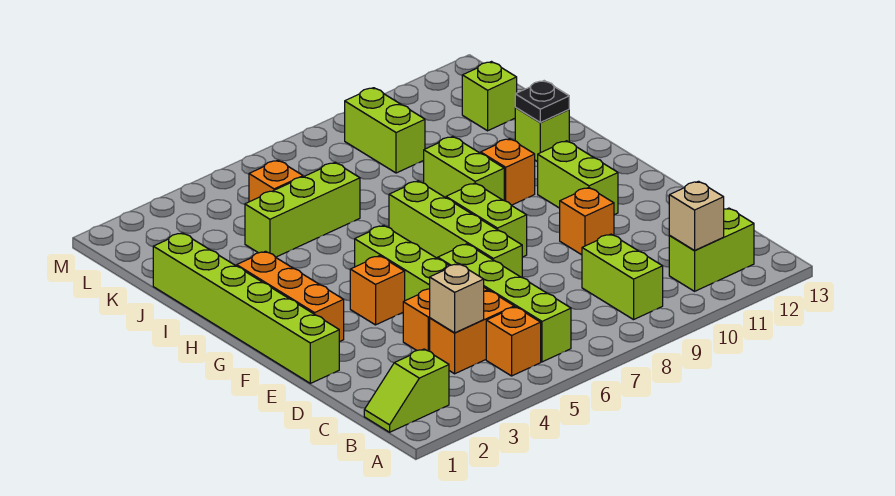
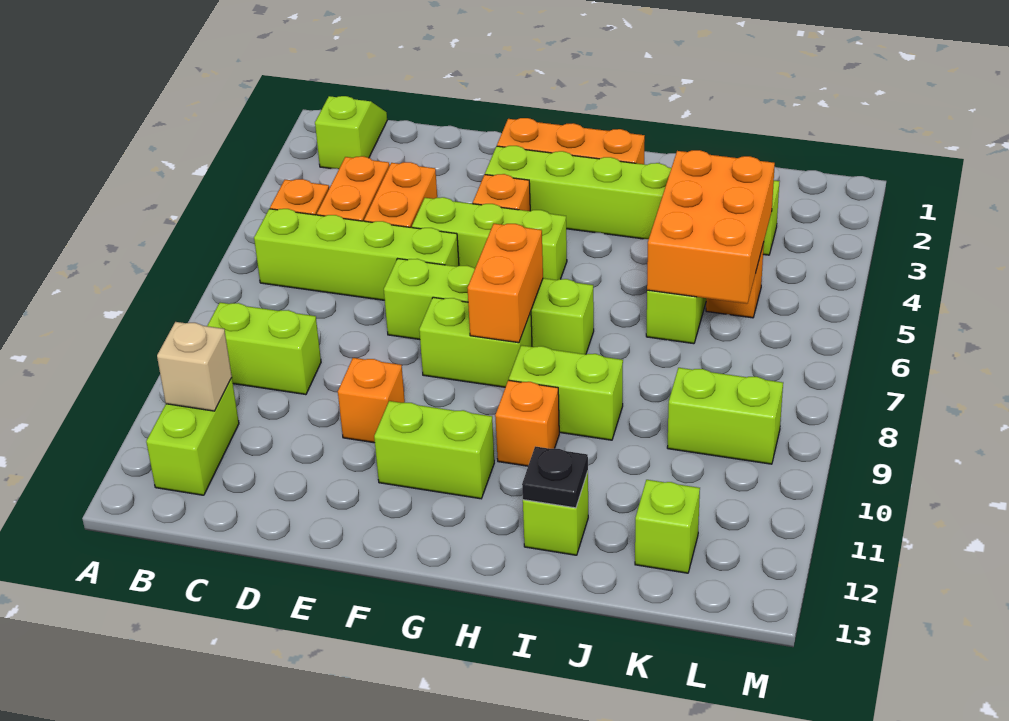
tan 1x1 brick [430,264,484,333] -> none
lime 1x6 brick [153,233,339,383] -> lime 1x6 brick moved to [485,146,780,255]
none -> orange 1x2 brick [468,224,543,343]
none -> orange 2x3 brick [647,150,775,304]

